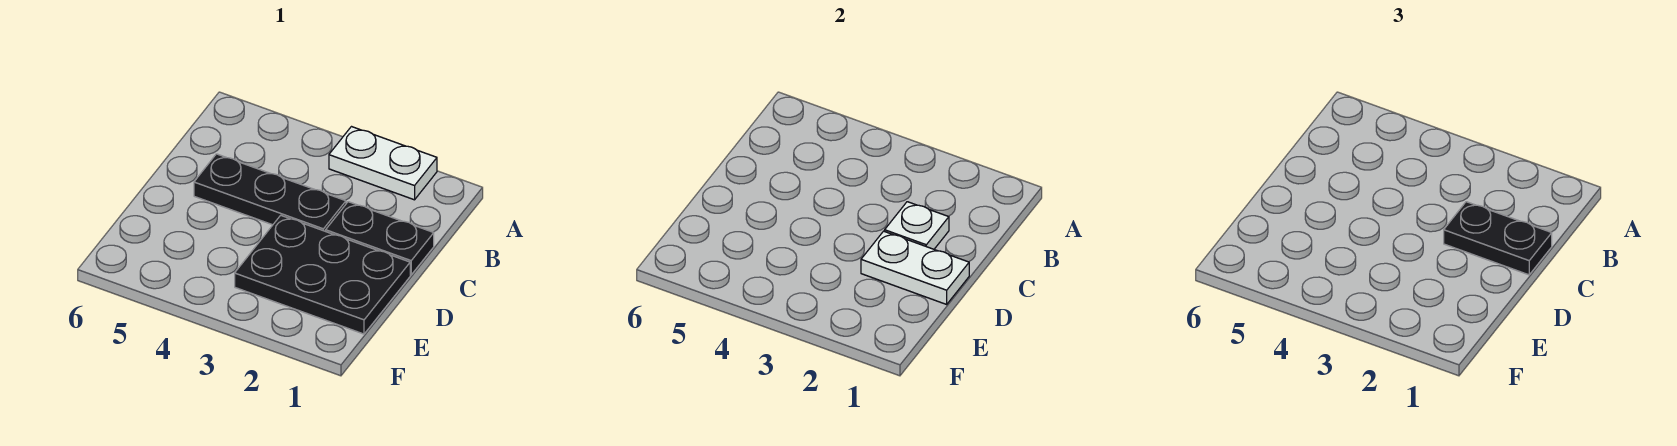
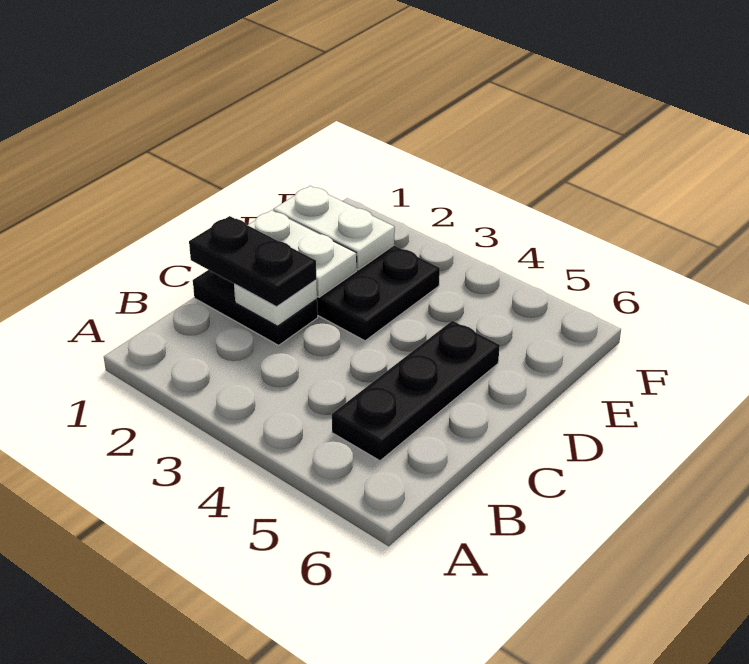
white 1x2 plate [329,127,437,200] -> white 1x2 plate moved to [273,186,395,270]
black 1x3 plate [194,154,346,231] -> black 1x3 plate turned to [332,321,500,461]

